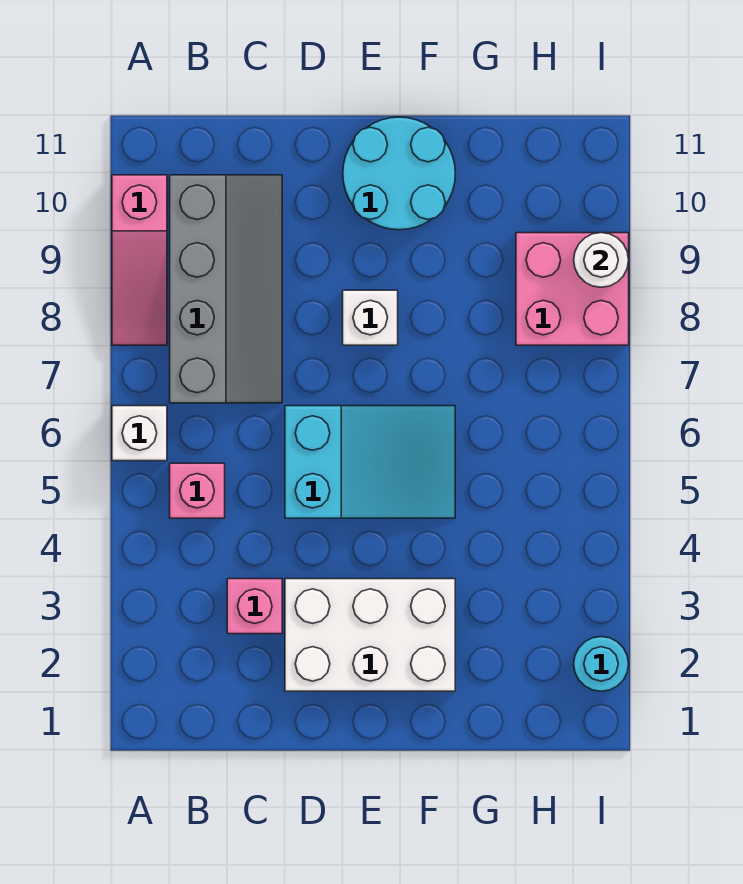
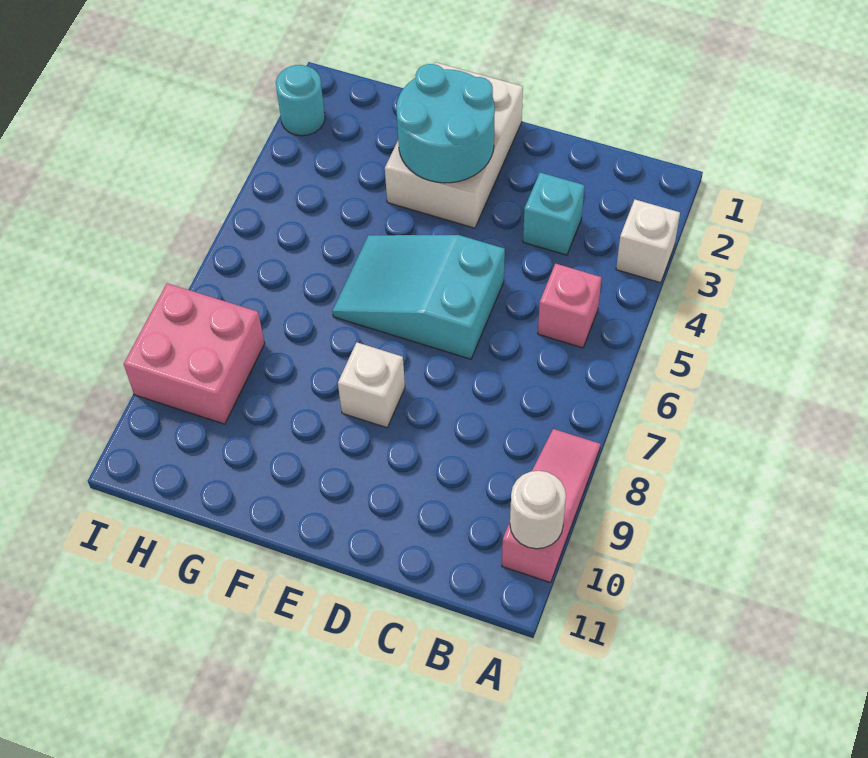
white 1x1 brick [112,406,167,461] -> white 1x1 brick moved to [616,200,680,283]
grey 2x4 slope [170,175,282,403] -> none
pink 1x1 brick [227,579,282,634] -> cyan 1x1 brick [523,173,584,255]
white 2x3 brick [285,579,455,691] -> white 2x3 brick turned to [385,63,523,228]
cyan 2x2 round brick [343,117,455,230] -> cyan 2x2 round brick moved to [396,64,495,183]
white 1x1 round brick [574,233,629,287] -> white 1x1 round brick moved to [510,471,566,549]

